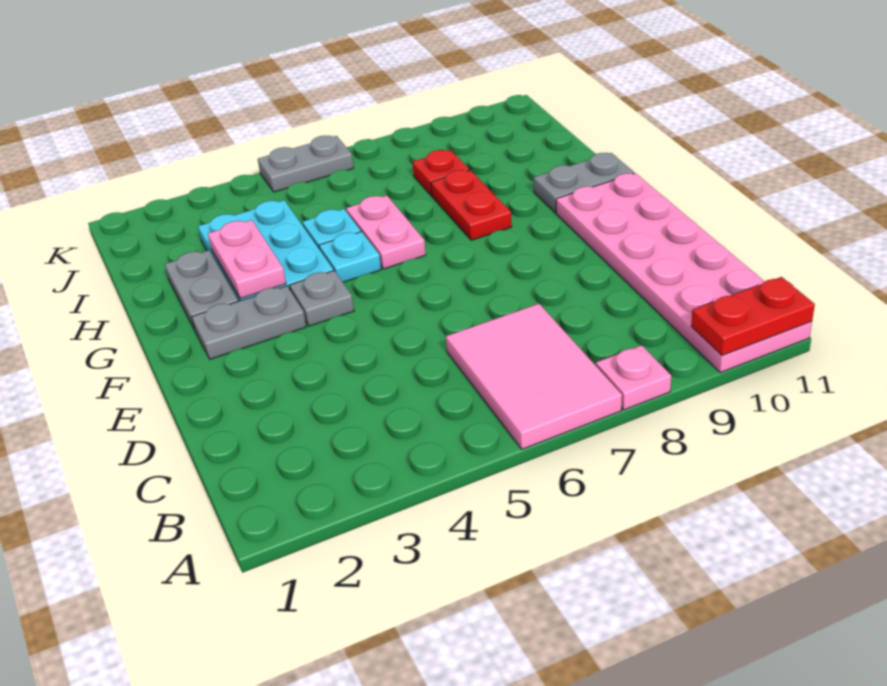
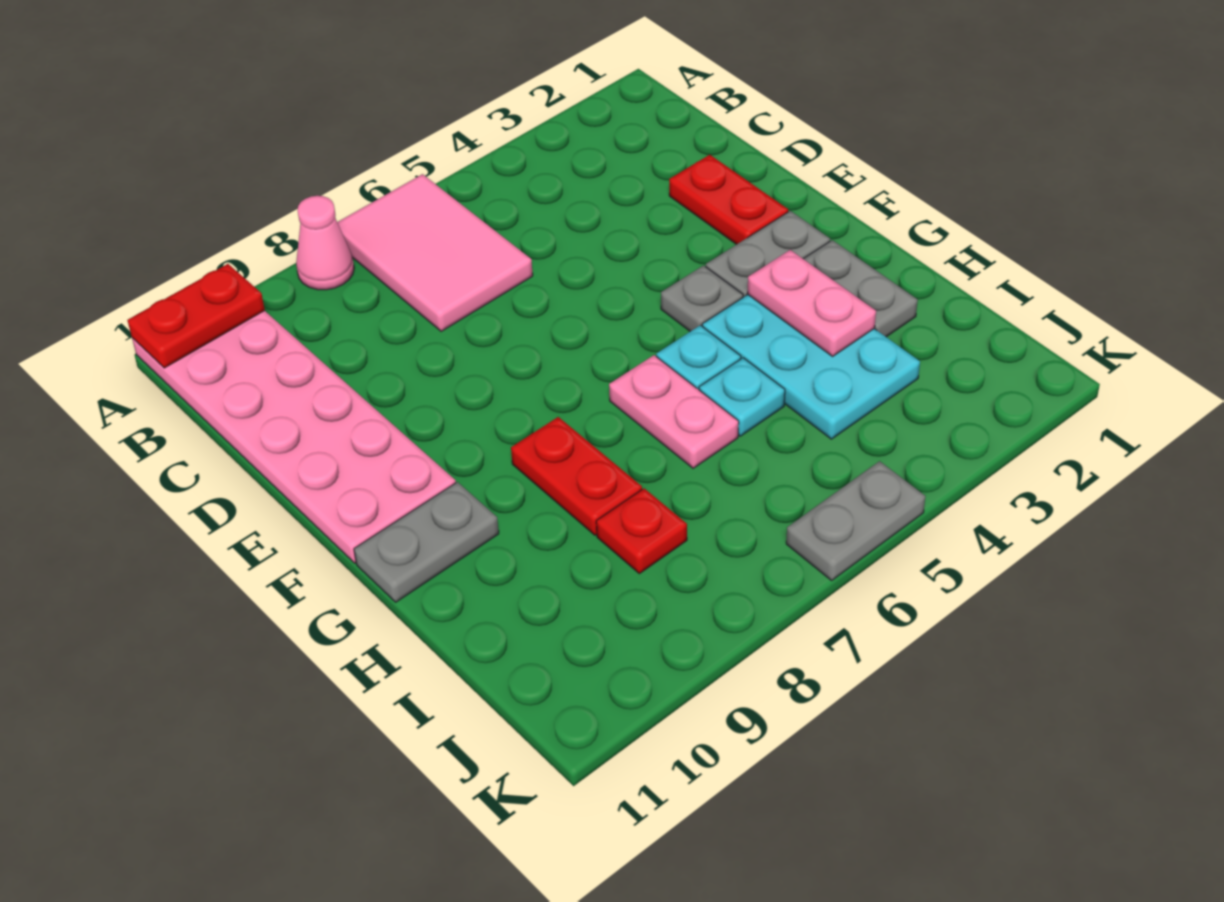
pink 1x1 plate [596,345,671,410] -> pink 1x1 cone [296,196,354,290]
none -> red 1x2 plate [669,155,788,244]

